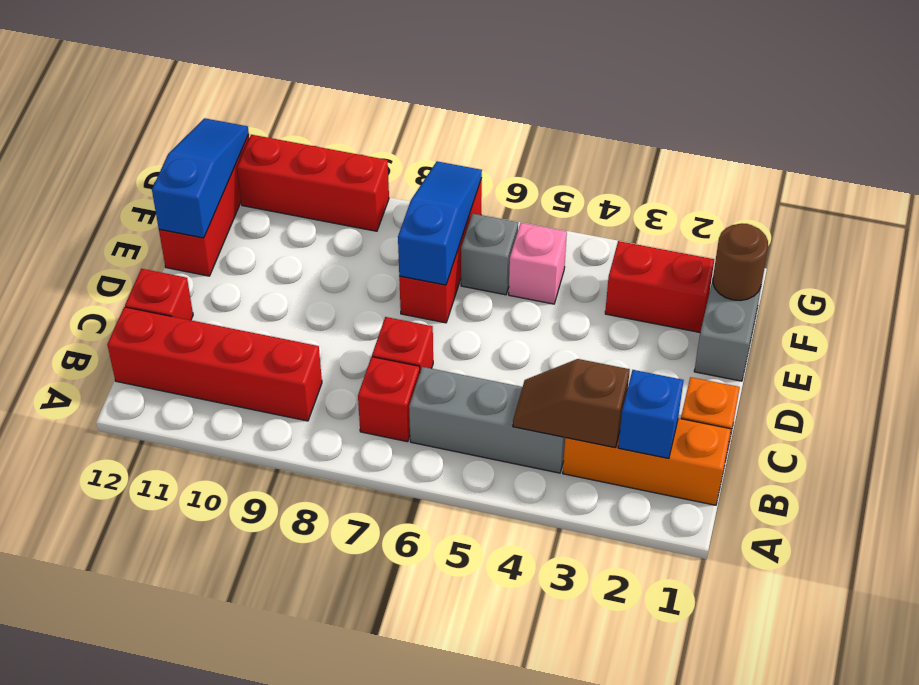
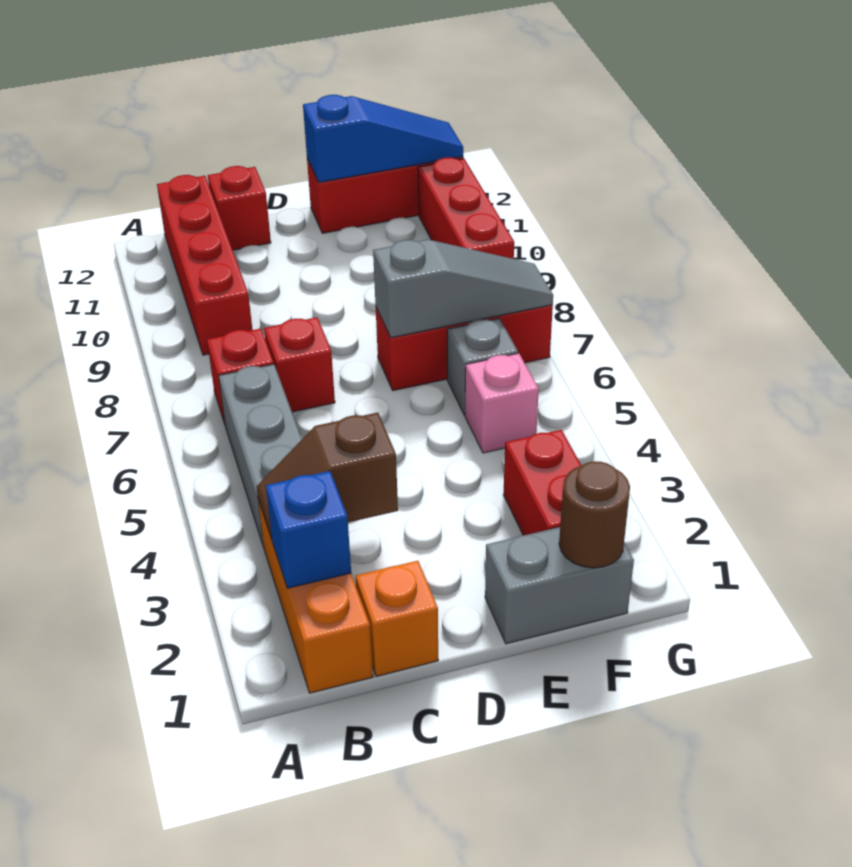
brown 1x2 slope [513,359,630,447] -> brown 1x2 slope turned to [257,413,398,539]
blue 1x3 slope [398,161,482,285] -> grey 1x3 slope [373,239,553,338]

